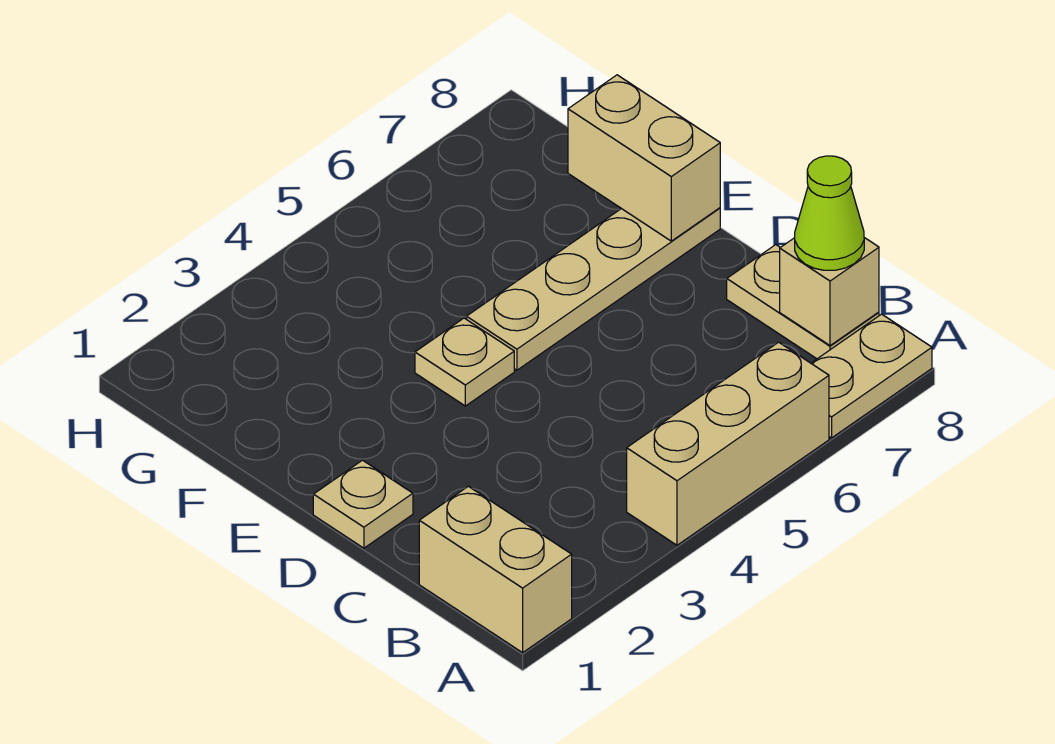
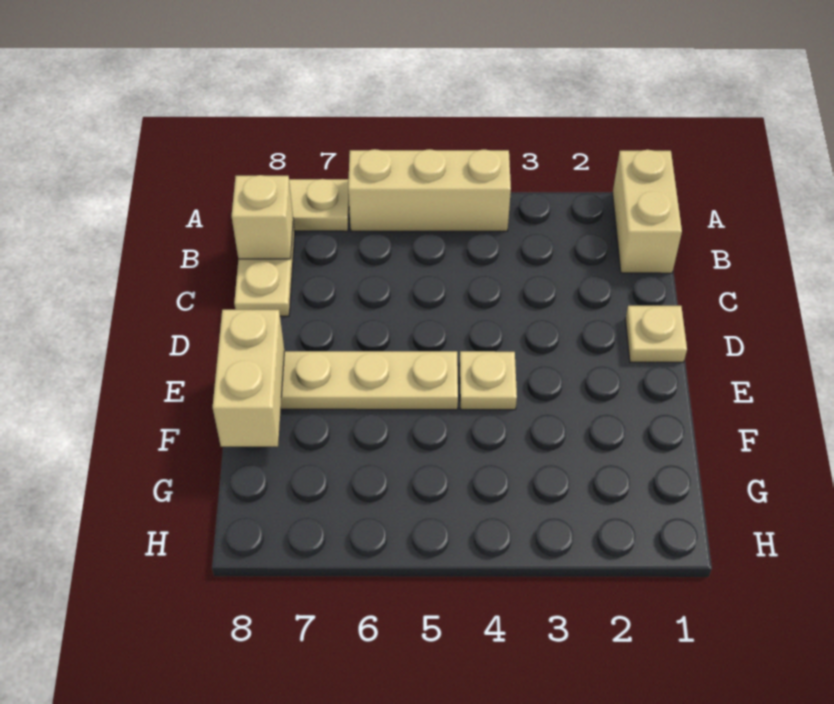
lime 1x1 cone [795,156,864,270] -> none

